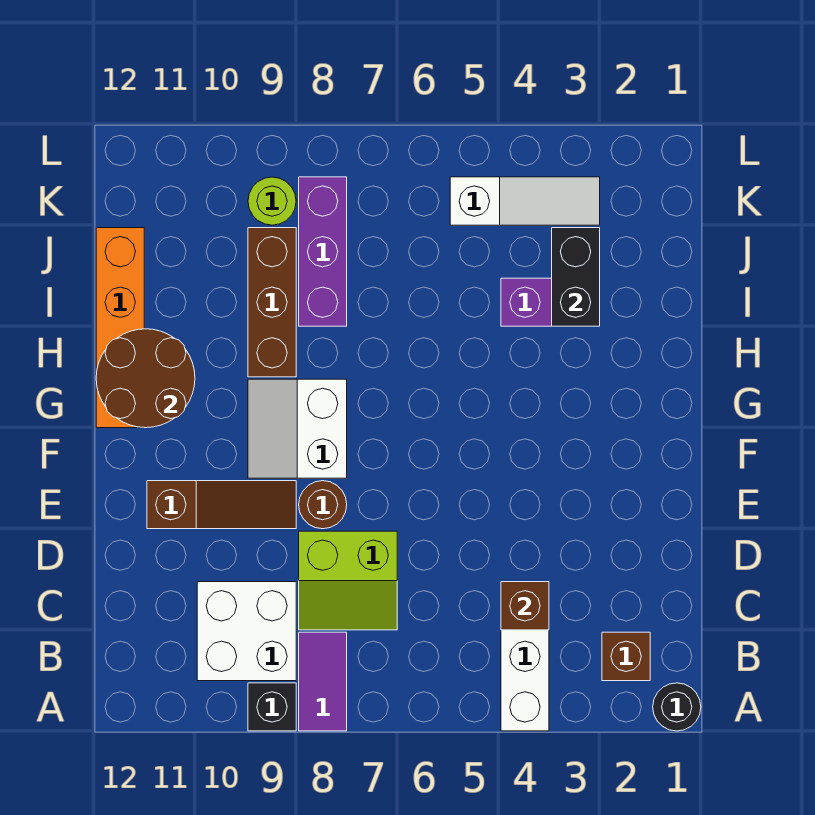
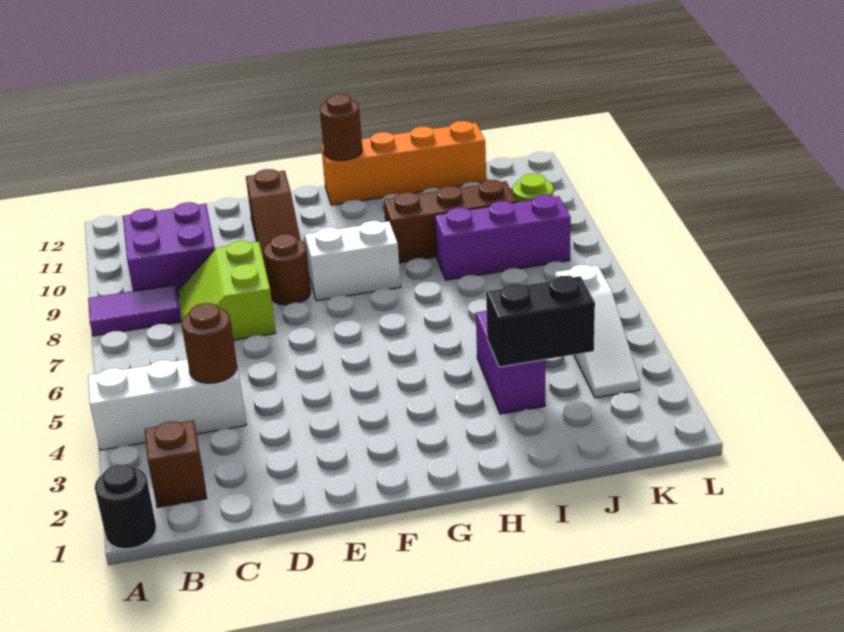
black 1x1 brick [248,683,296,731] -> none
white 2x2 brick [197,582,296,681] -> purple 2x2 brick [123,202,215,297]
brown 1x1 brick [501,582,549,630] -> brown 1x1 round brick [182,303,237,383]
brown 2x2 round brick [96,329,195,428] -> brown 1x1 round brick [320,94,362,161]

